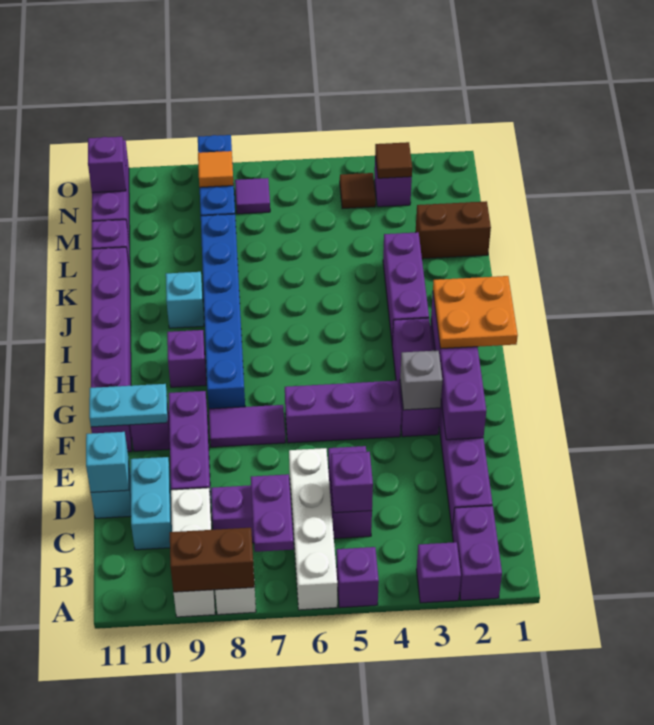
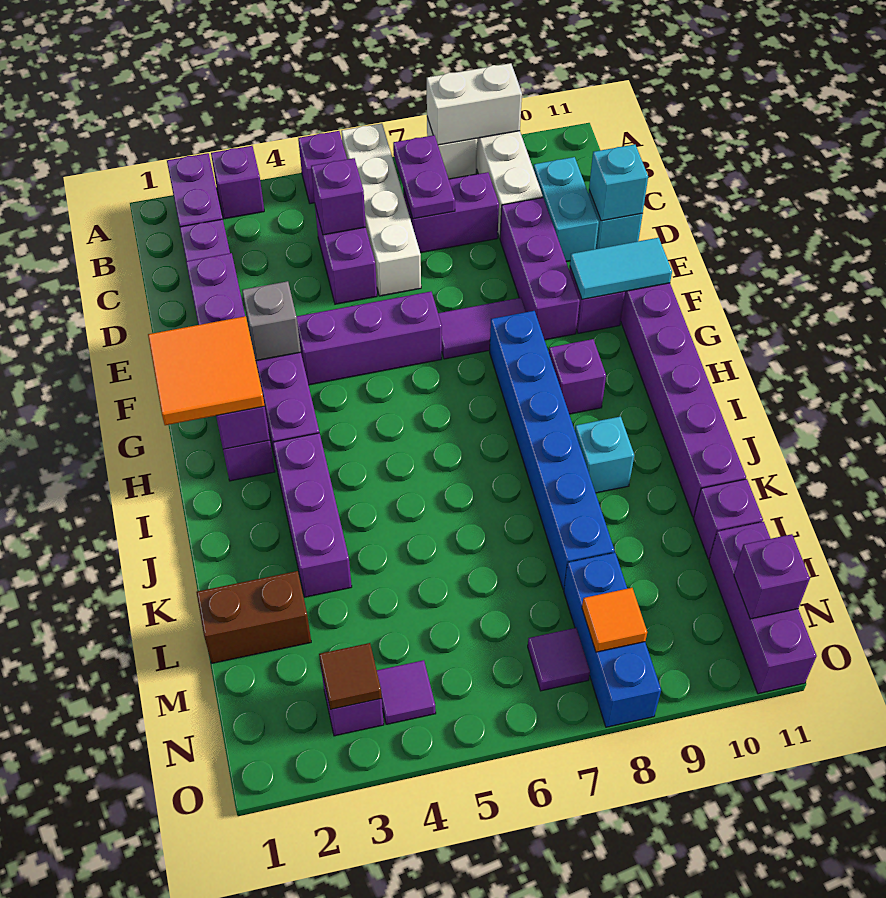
brown 1x2 brick [170,528,255,592] -> white 1x2 brick [427,63,522,145]
cyan 1x2 plate [89,384,167,427] -> cyan 1x2 tile [570,238,672,299]
orange 2x2 plate [433,276,518,349] -> orange 2x2 tile [148,316,265,425]
brown 1x1 tile [340,173,376,209] -> purple 1x1 tile [377,660,436,724]

